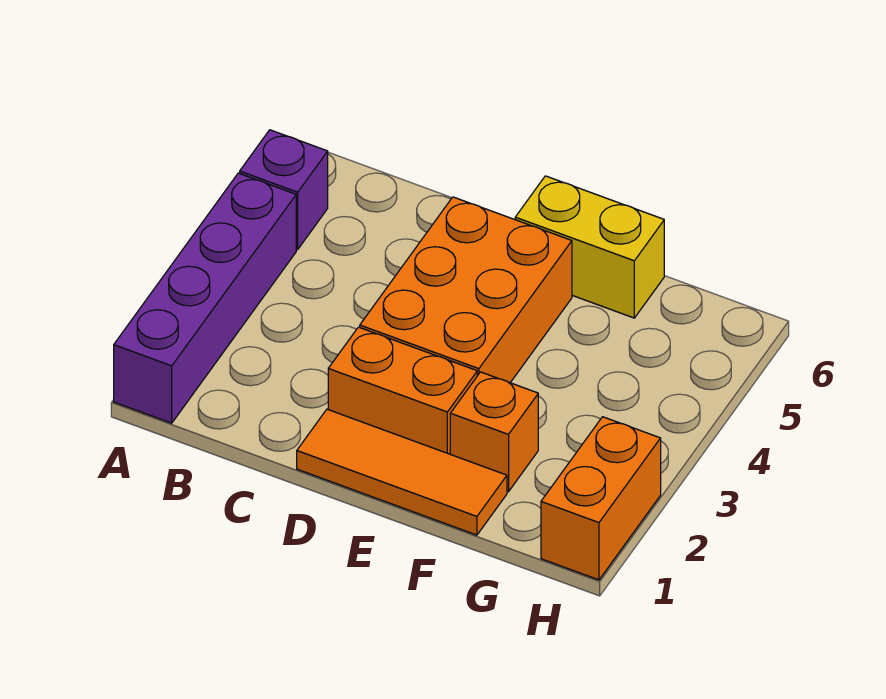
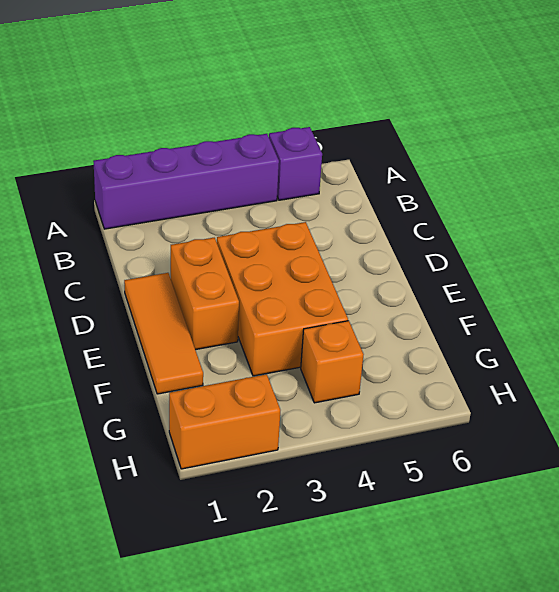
orange 2x3 brick [360,197,572,383] -> orange 2x3 brick turned to [217,222,348,376]
yellow 1x2 brick [515,176,664,318] -> none
orange 1x1 brick [450,372,538,492] -> orange 1x1 brick moved to [301,321,364,403]

